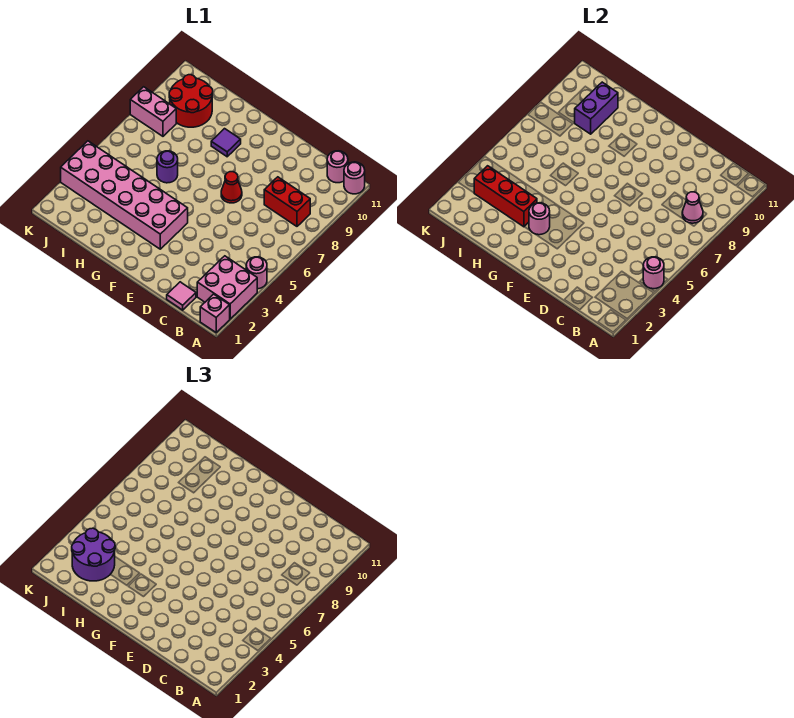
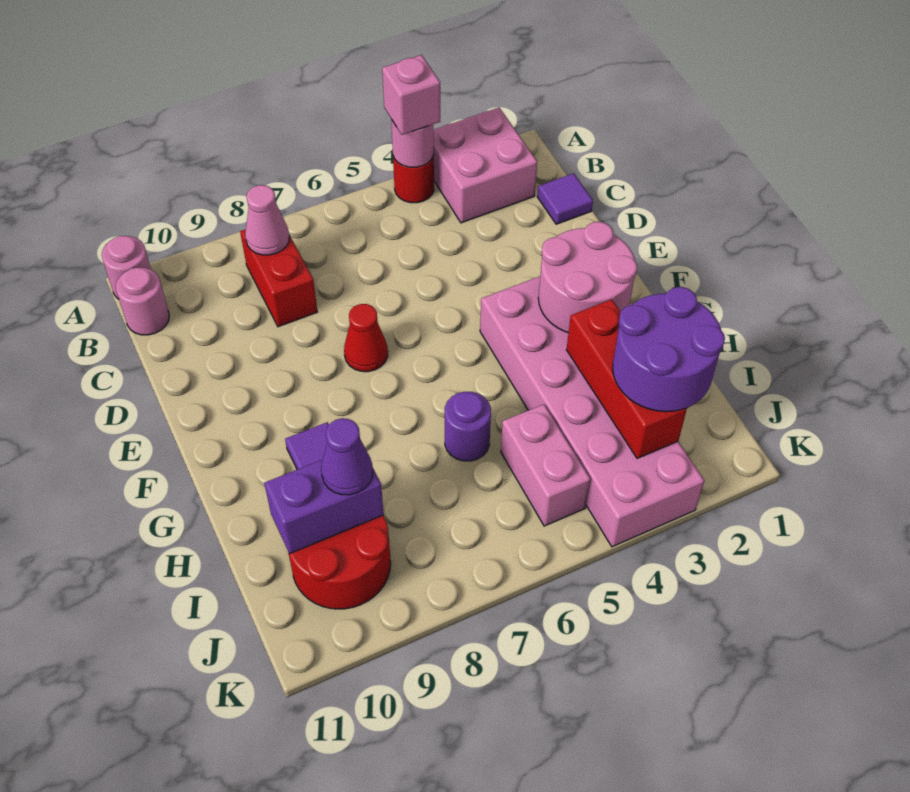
pink 1x1 brick [200,294,230,332] -> pink 1x1 brick moved to [382,55,440,135]
pink 1x1 round brick [246,257,267,289] -> red 1x1 round brick [393,155,434,203]
pink 1x1 tile [167,282,196,310] -> purple 1x1 tile [537,173,593,224]
pink 1x1 round brick [529,203,550,235] -> pink 2x2 round brick [538,222,637,333]
none -> purple 1x1 cone [321,418,373,495]
pink 1x2 brick [130,87,176,136] -> pink 1x2 brick moved to [501,404,591,526]

